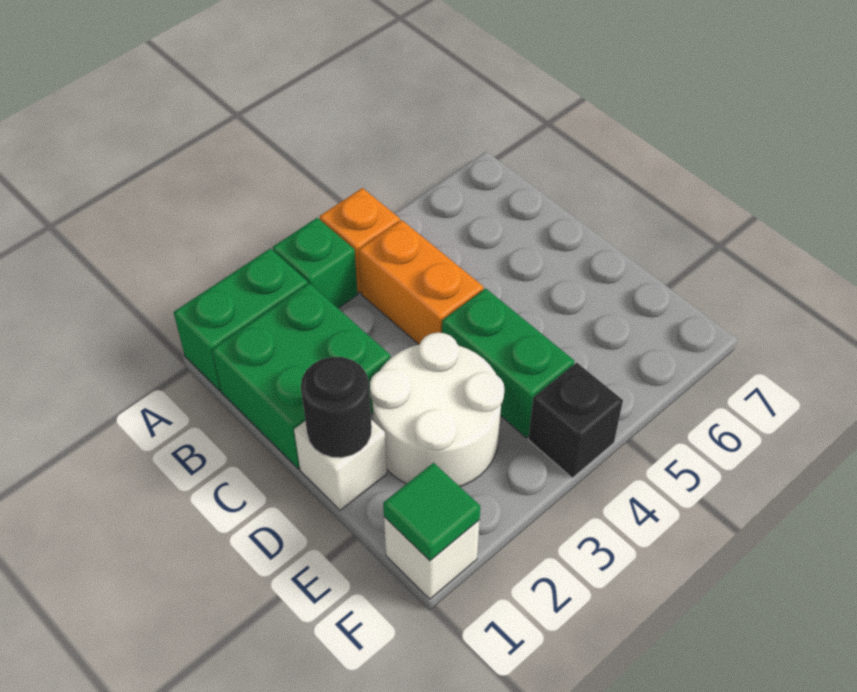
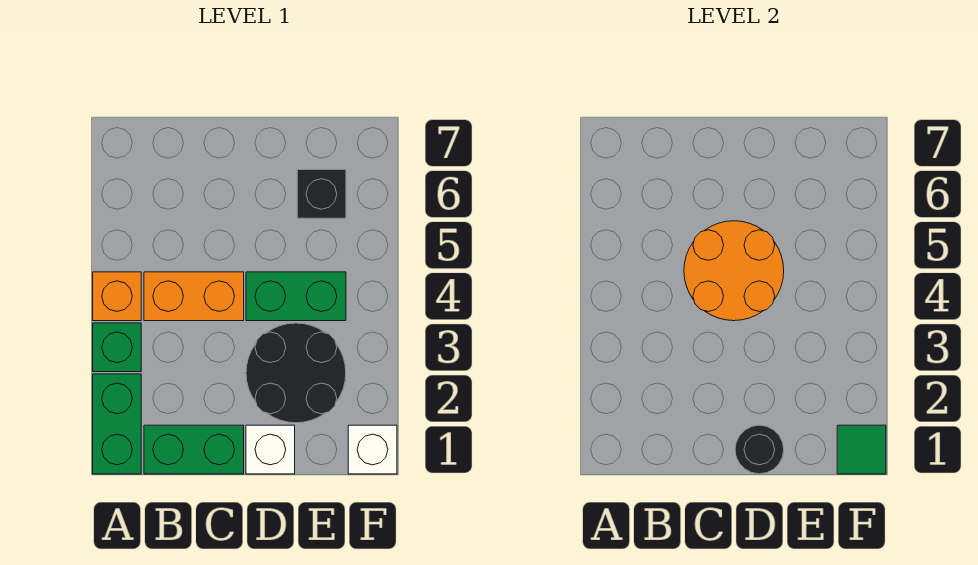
green 2x2 brick [212,283,391,469] -> green 1x2 brick [144,425,244,474]
none -> orange 2x2 round brick [684,221,784,321]
white 2x2 round brick [370,333,504,487] -> black 2x2 round brick [246,323,346,423]
black 1x1 brick [528,363,623,478] -> black 1x1 brick moved to [297,170,346,218]

